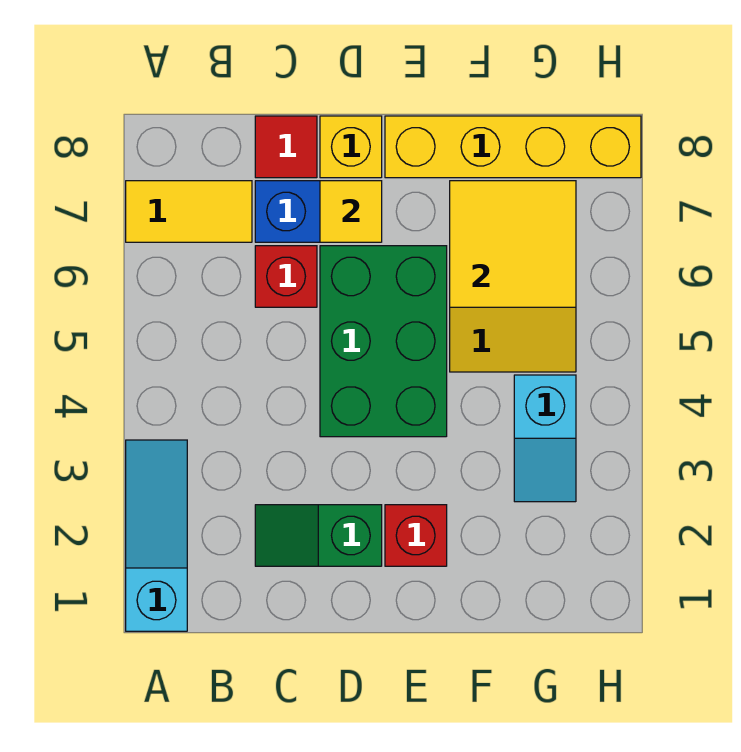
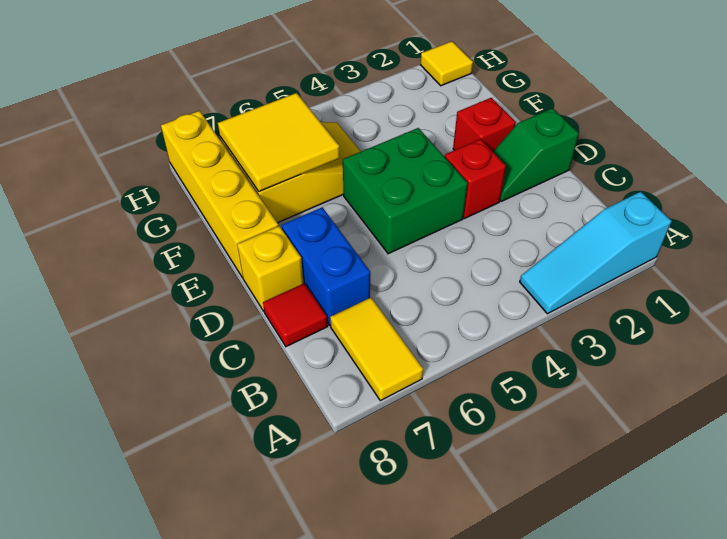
green 1x2 slope [255,505,382,566] -> green 1x2 slope turned to [493,108,579,202]
red 1x1 brick [255,246,317,307] -> red 1x1 brick moved to [445,139,506,218]
green 2x3 brick [320,246,447,437] -> green 2x2 brick [343,128,468,254]
yellow 1x1 tile [320,181,382,242] -> yellow 1x1 tile moved to [420,41,473,86]
cyan 1x2 slope [514,375,576,502] -> none

